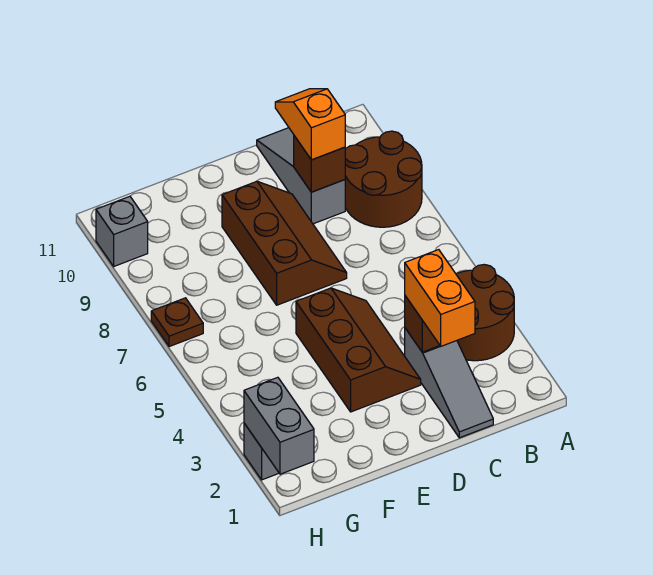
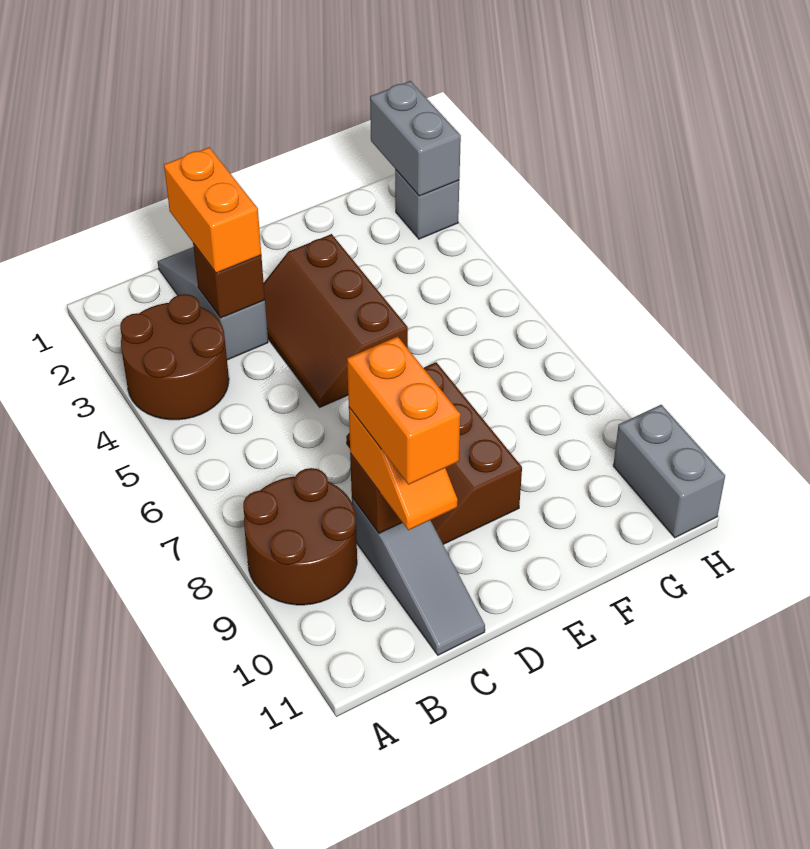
none -> orange 1x2 brick [347,336,460,485]
brown 1x1 plate [151,298,203,347] -> none
grey 1x1 brick [96,196,148,266] -> grey 1x2 brick [613,405,725,538]

